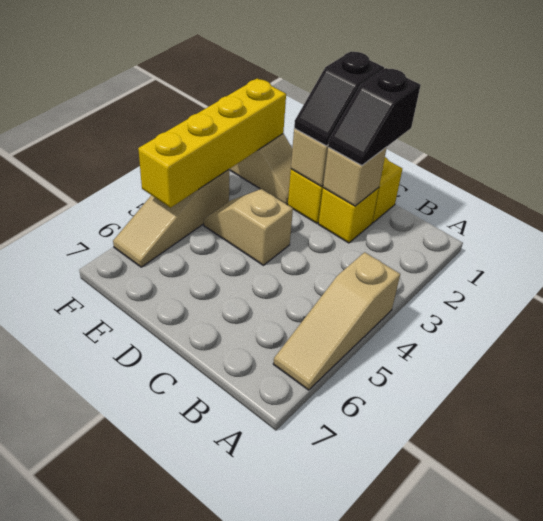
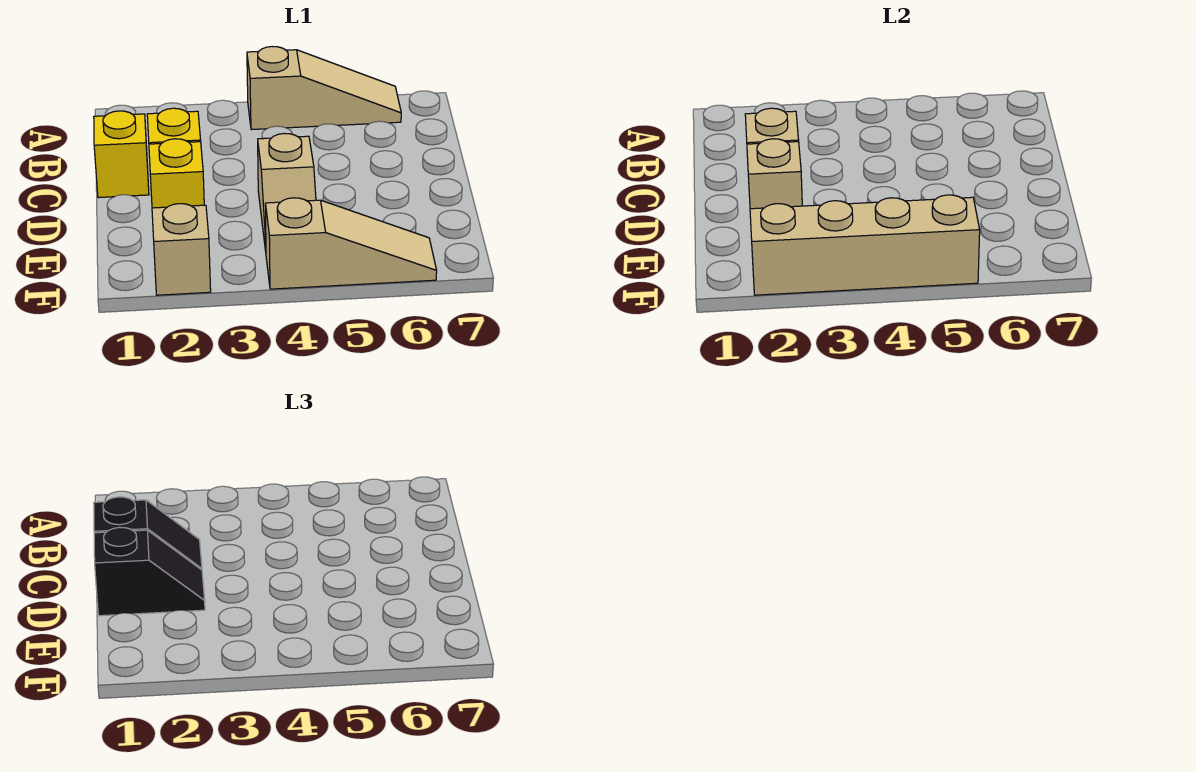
yellow 1x4 brick [138,78,286,208] -> tan 1x4 brick [750,195,980,295]

